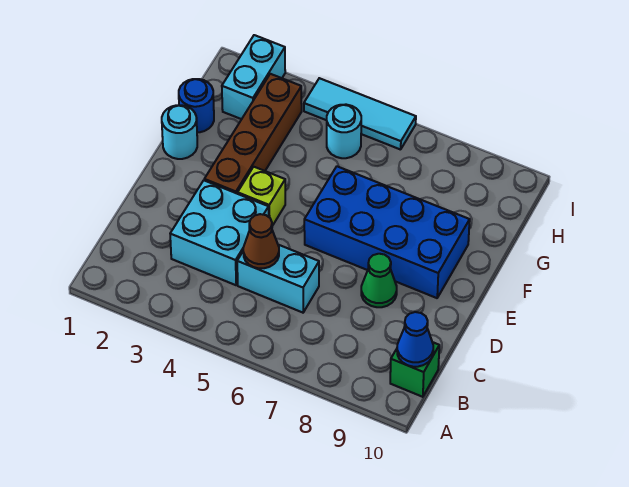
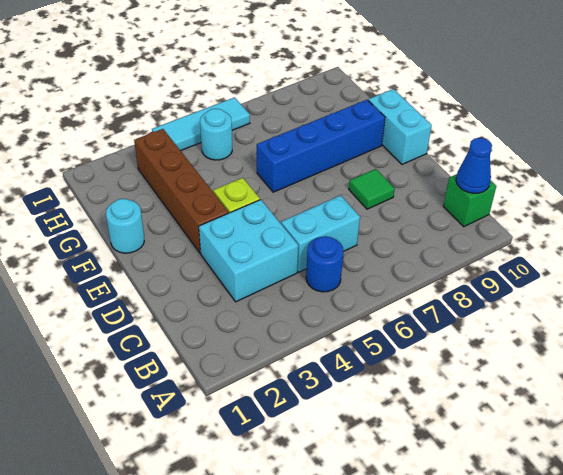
brown 1x1 cone [243,214,279,268] -> none
green 1x1 cone [361,254,397,307] -> green 1x1 tile [349,169,395,209]
blue 2x4 brick [304,166,470,298] -> blue 1x4 brick [257,100,385,192]
blue 1x1 round brick [179,79,214,132] -> blue 1x1 round brick moved to [306,236,343,292]
cyan 1x2 brick [222,35,285,119] -> cyan 1x2 brick moved to [368,89,432,164]

